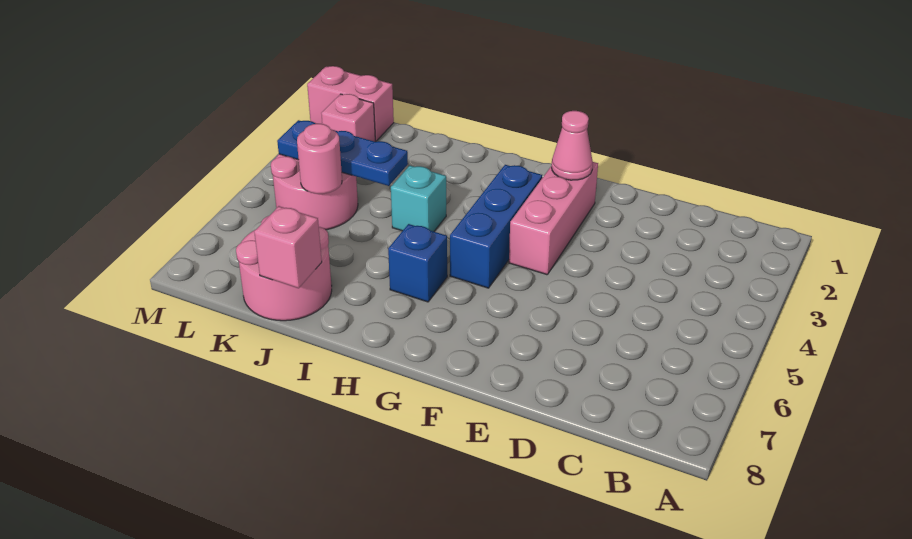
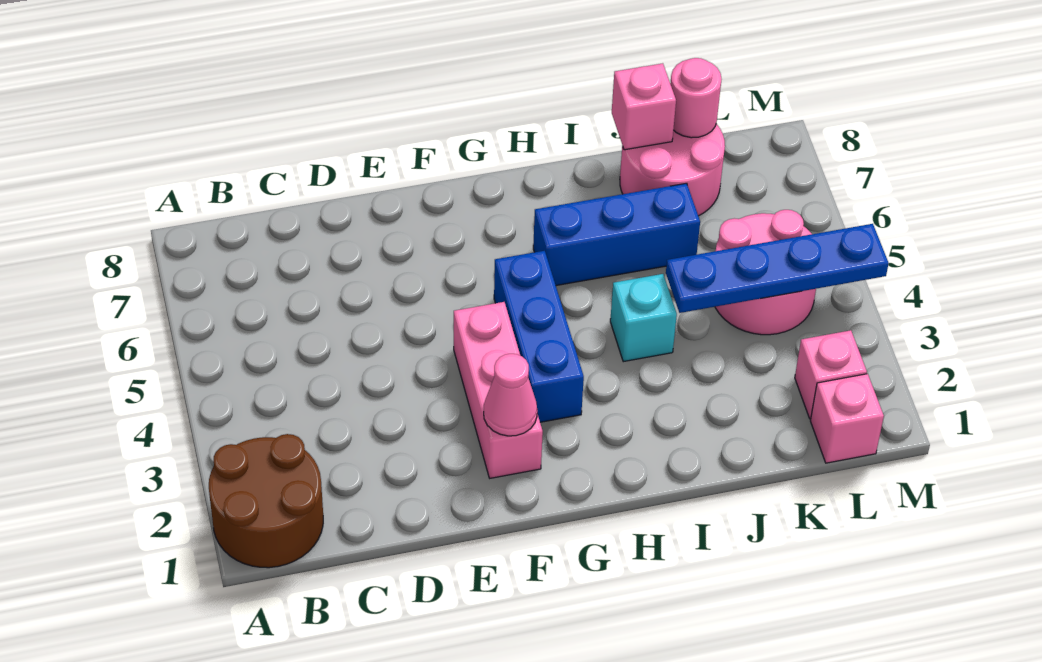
none -> brown 2x2 round brick [209,434,323,568]
blue 1x1 brick [388,224,447,302] -> blue 1x3 brick [533,183,700,286]
blue 1x3 plate [277,120,408,186] -> blue 1x4 plate [666,224,889,313]
pink 1x1 round brick [297,124,342,194] -> pink 1x1 round brick moved to [670,58,721,138]
pink 1x2 brick [307,66,394,141] -> pink 1x1 brick [811,374,884,463]

